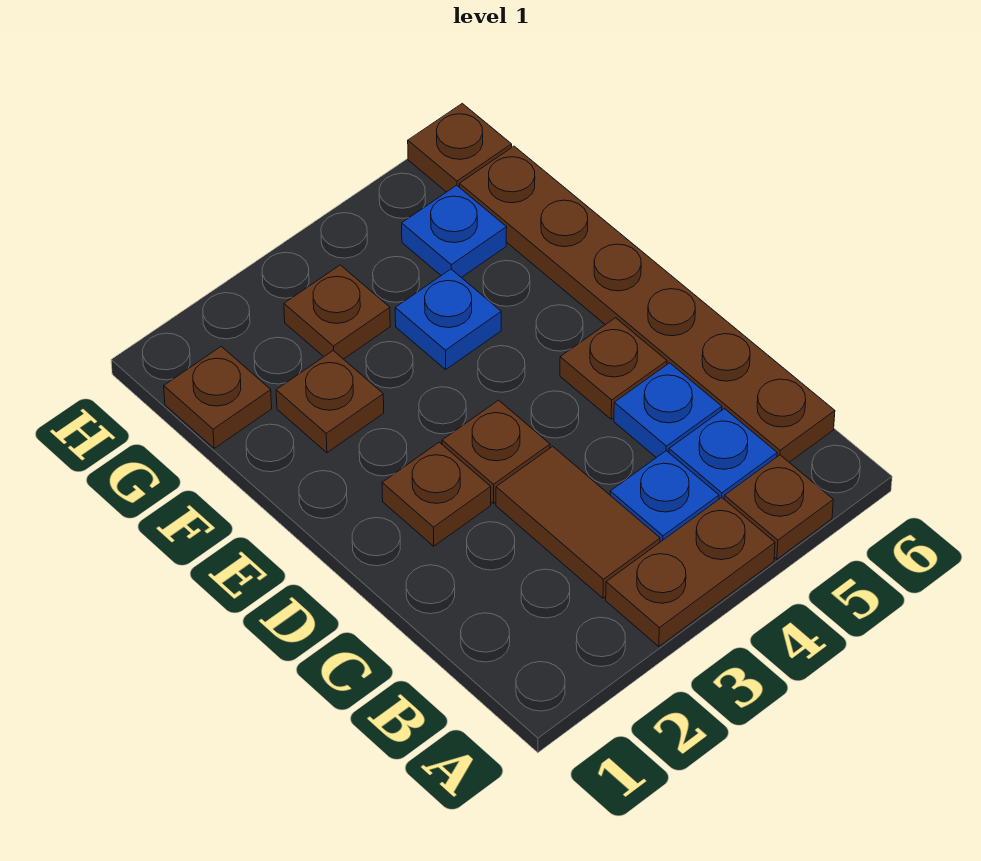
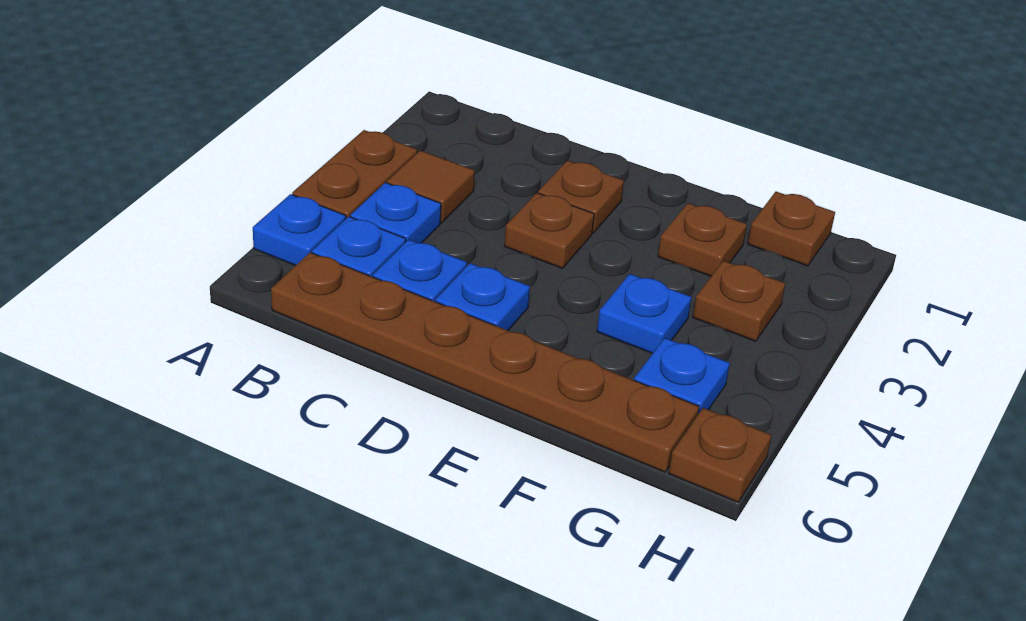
brown 1x1 plate [724,455,833,559] -> blue 1x1 plate [253,194,346,266]
brown 1x2 tile [496,446,660,598] -> brown 1x1 tile [387,150,475,223]
brown 1x1 plate [560,318,667,419] -> blue 1x1 plate [435,263,530,330]

